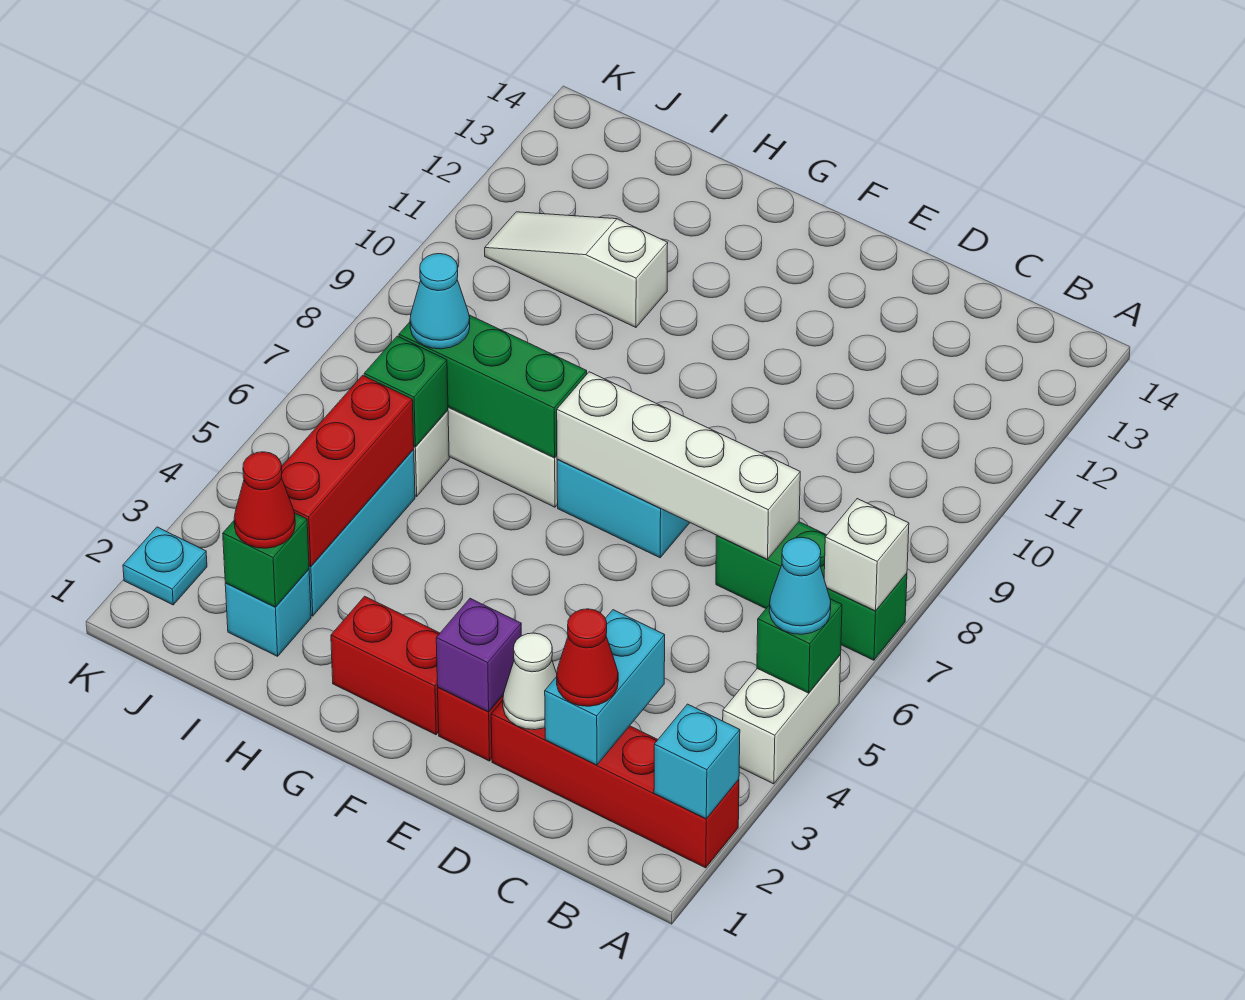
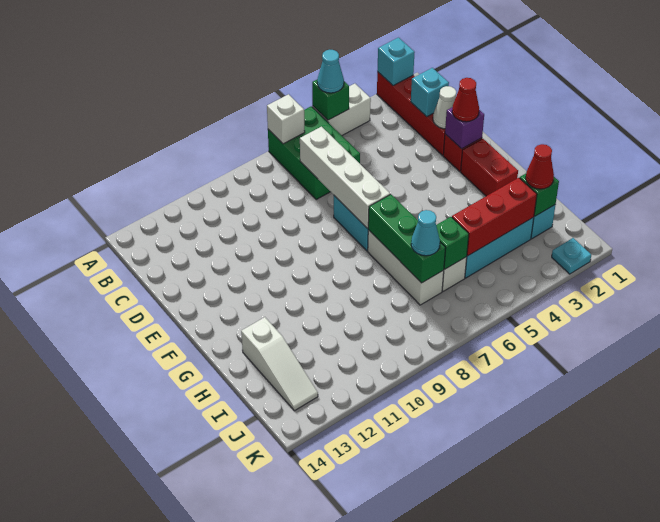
green 1x3 brick [716,522,907,660] -> green 2x3 brick [268,106,360,199]
cyan 1x2 brick [545,610,665,765] -> cyan 1x1 brick [411,68,449,117]
red 1x1 cone [557,609,618,706] -> red 1x1 cone moved to [452,78,479,122]
white 1x3 slope [485,212,668,327] -> white 1x3 slope moved to [241,317,318,411]

